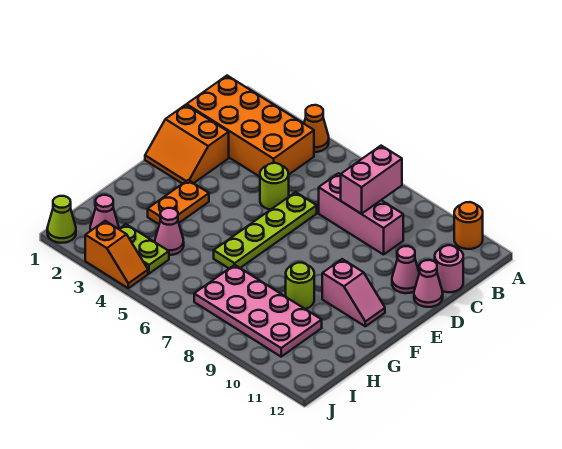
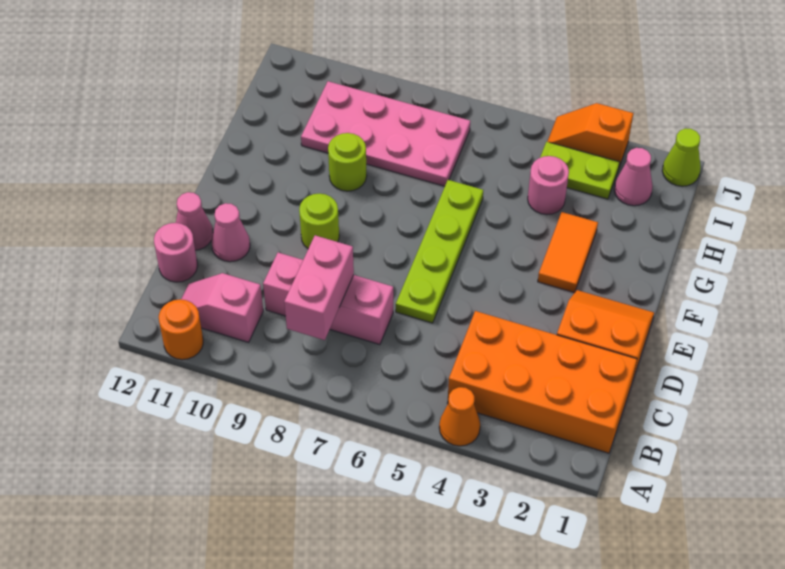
lime 1x1 round brick [260,163,289,210] -> lime 1x1 round brick moved to [299,193,339,249]
orange 1x2 plate [148,180,209,224] -> orange 1x2 tile [538,212,598,293]
pink 1x2 slope [322,259,385,326] -> pink 1x2 slope moved to [181,273,263,342]
pink 1x1 cone [155,208,184,255] -> pink 1x1 round brick [528,156,569,215]

